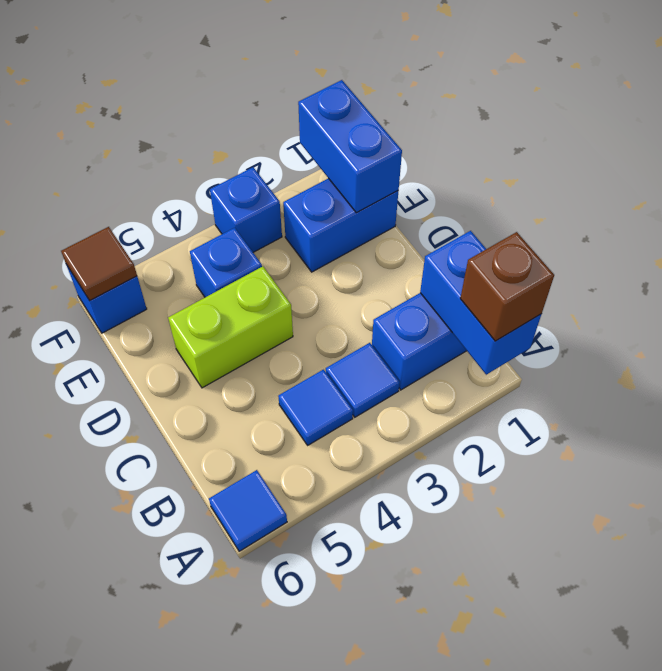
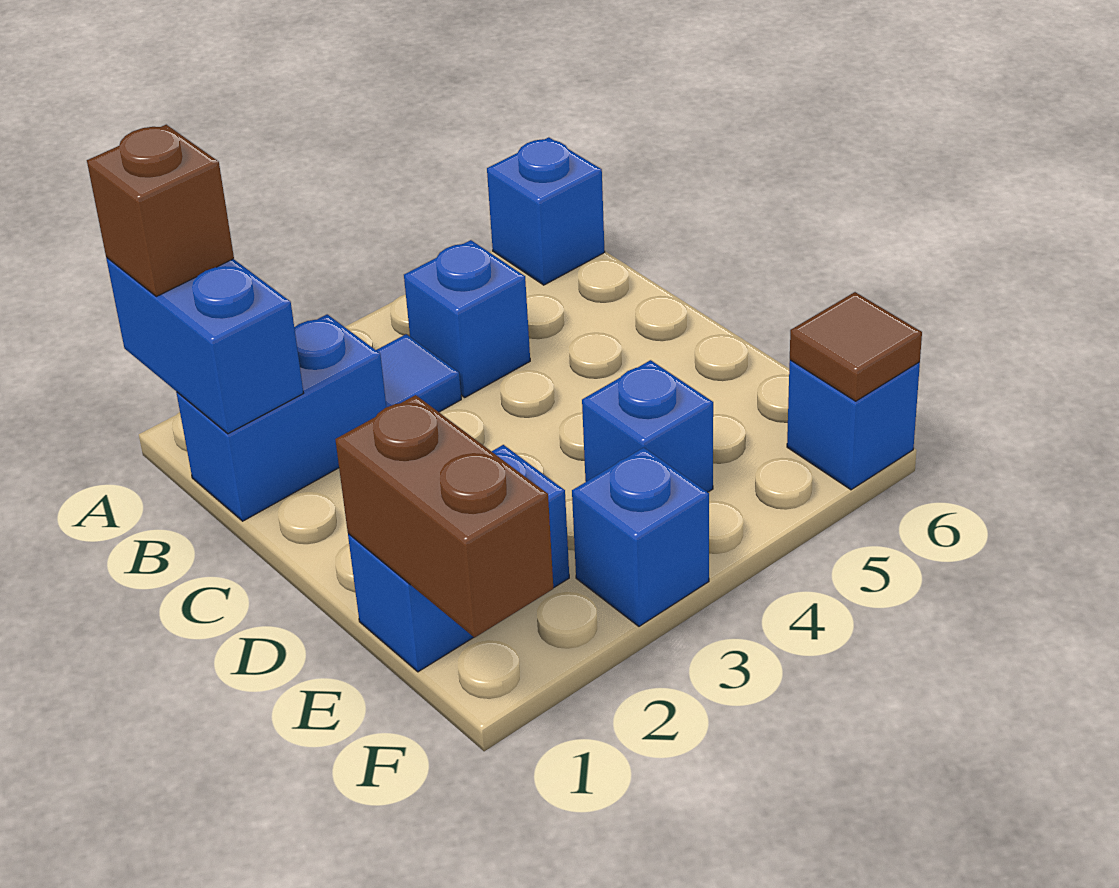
blue 1x1 tile [209,470,287,551] -> blue 1x1 brick [487,137,605,285]
blue 1x1 tile [278,370,353,445] -> blue 1x1 brick [404,240,530,397]
lime 1x2 brick [168,266,293,388] -> none
blue 1x2 brick [298,80,402,213] -> brown 1x2 brick [335,395,553,638]

